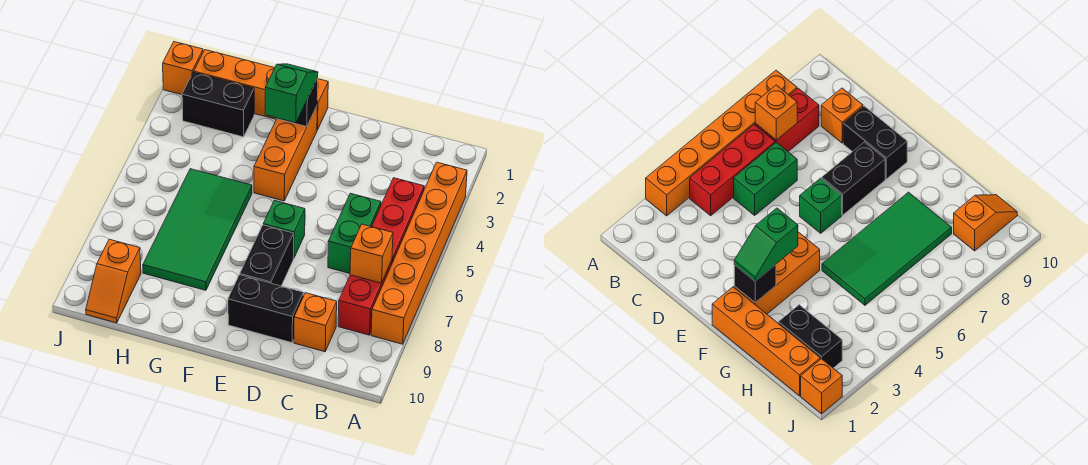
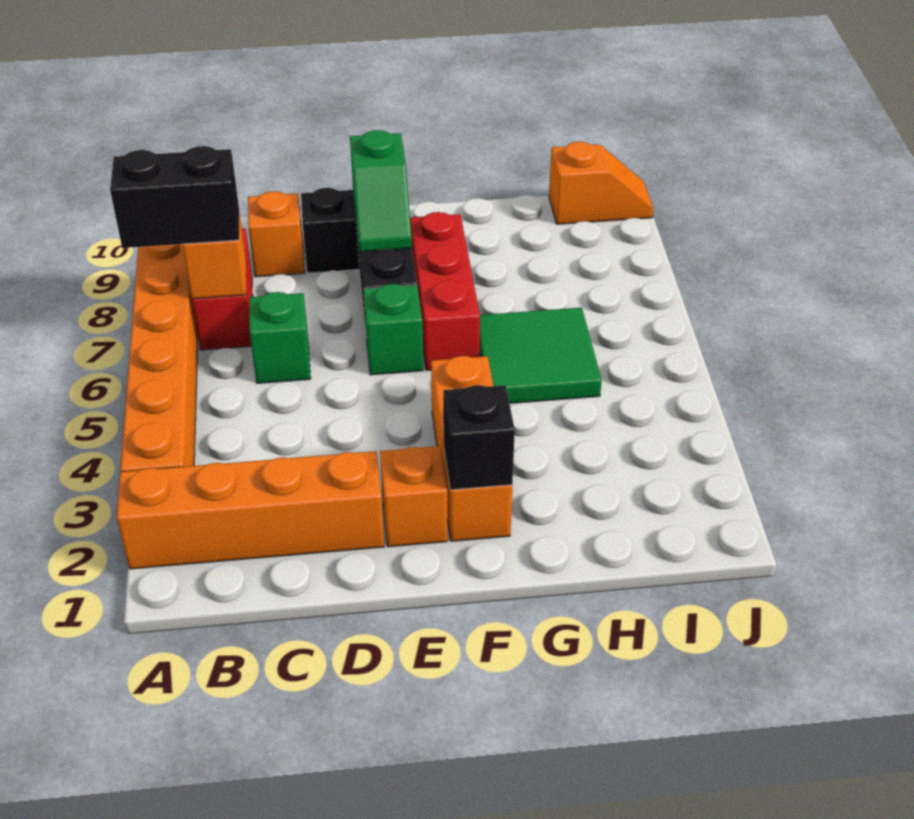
red 1x3 brick [372,178,424,262] -> red 1x3 brick moved to [410,212,480,371]
green 1x2 brick [328,193,381,273] -> green 1x1 brick [249,292,311,383]
orange 1x4 brick [194,50,328,130] -> orange 1x4 brick moved to [117,451,384,569]
green 1x2 slope [265,64,318,123] -> green 1x2 slope moved to [350,130,412,252]
green 2x4 tile [143,169,252,290] -> green 2x2 tile [479,308,602,403]
black 1x2 brick [182,72,254,137] -> black 1x2 brick moved to [110,146,239,248]
orange 1x2 slope [86,239,141,323] -> orange 1x2 slope turned to [549,142,653,224]
orange 1x1 brick [163,42,203,95] -> orange 1x1 brick moved to [380,446,448,547]

